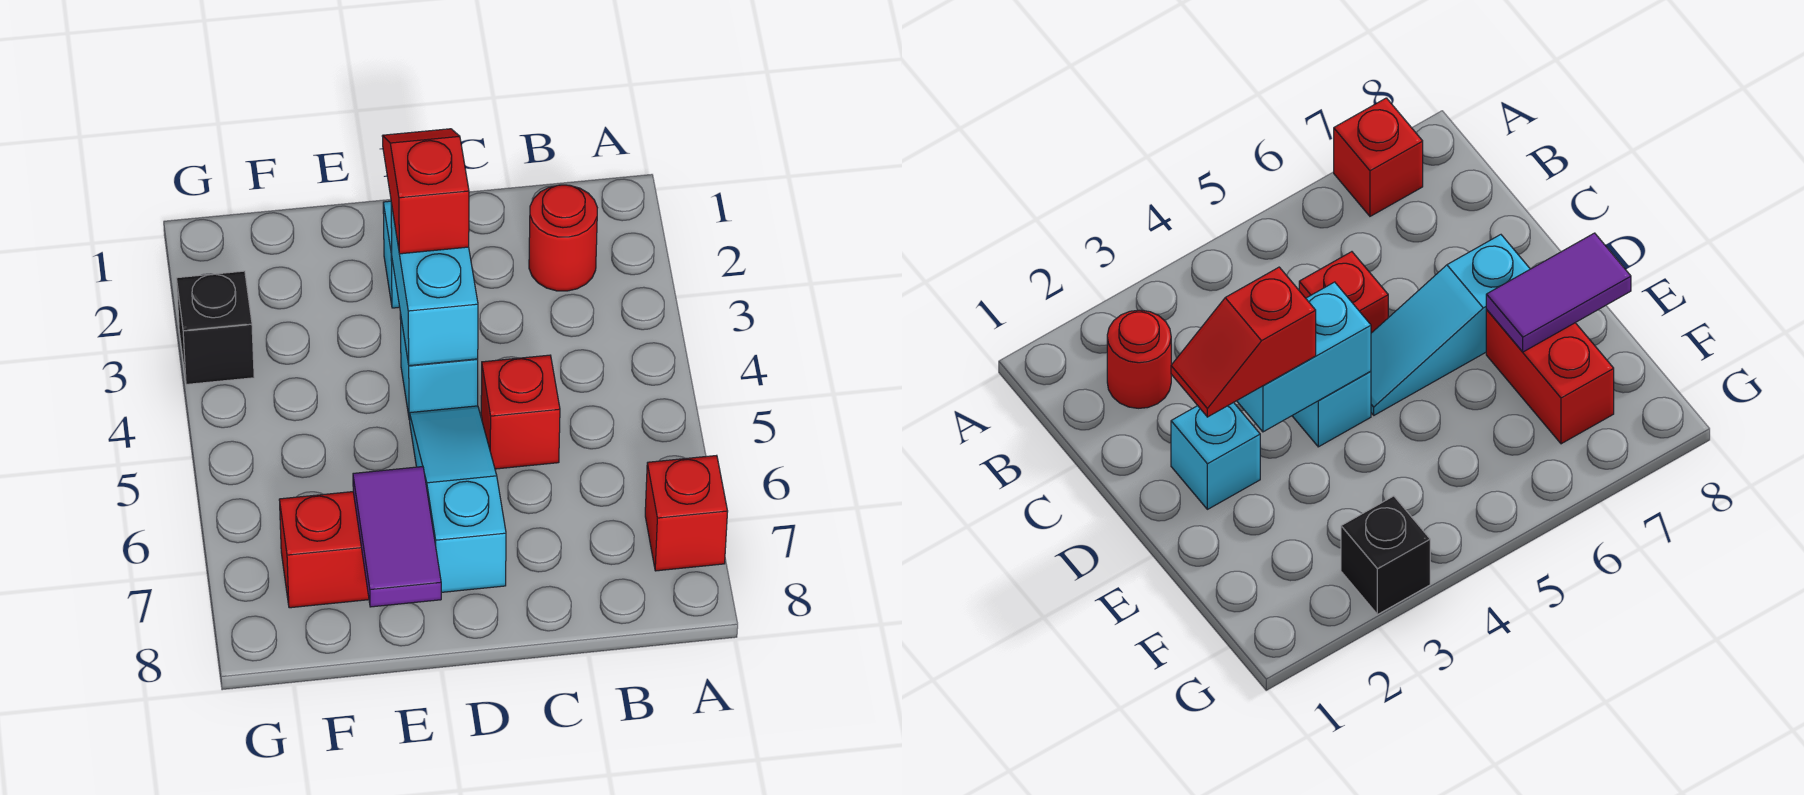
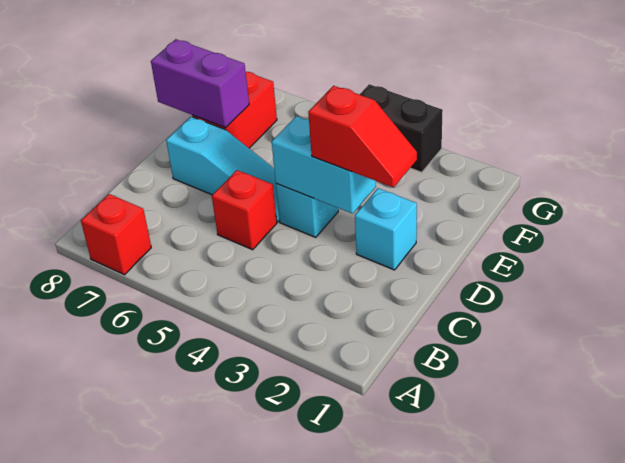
red 1x1 round brick [529,185,597,291] -> none
purple 1x2 tile [353,467,441,607] -> purple 1x2 brick [151,39,249,128]
black 1x1 brick [176,271,254,384] -> black 1x2 brick [359,84,443,172]

